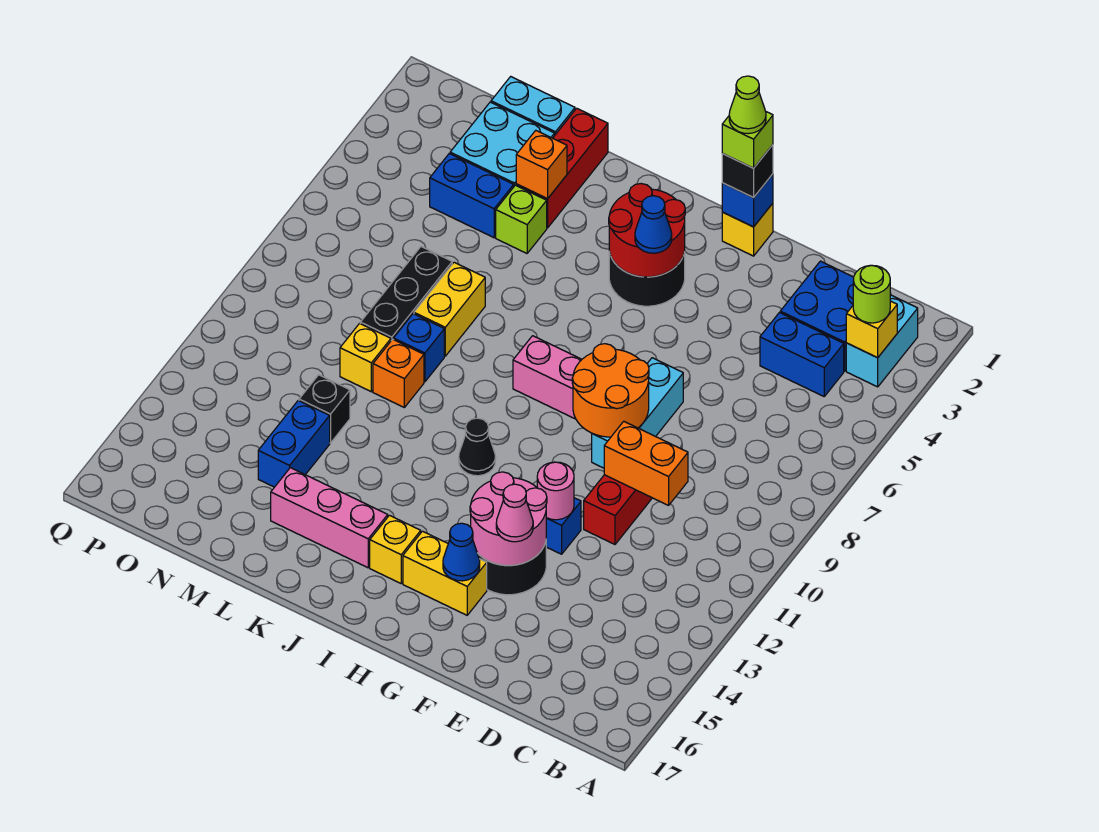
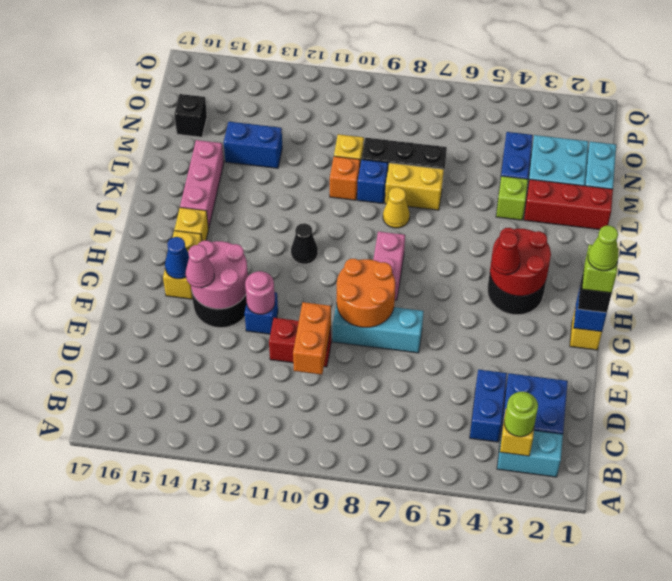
blue 1x1 cone [635,196,672,253] -> red 1x1 cone [491,232,520,275]
none -> yellow 1x1 cone [383,187,410,228]
orange 1x1 brick [516,131,567,199] -> none
black 1x1 brick [299,375,350,443] -> black 1x1 brick moved to [174,94,207,137]

